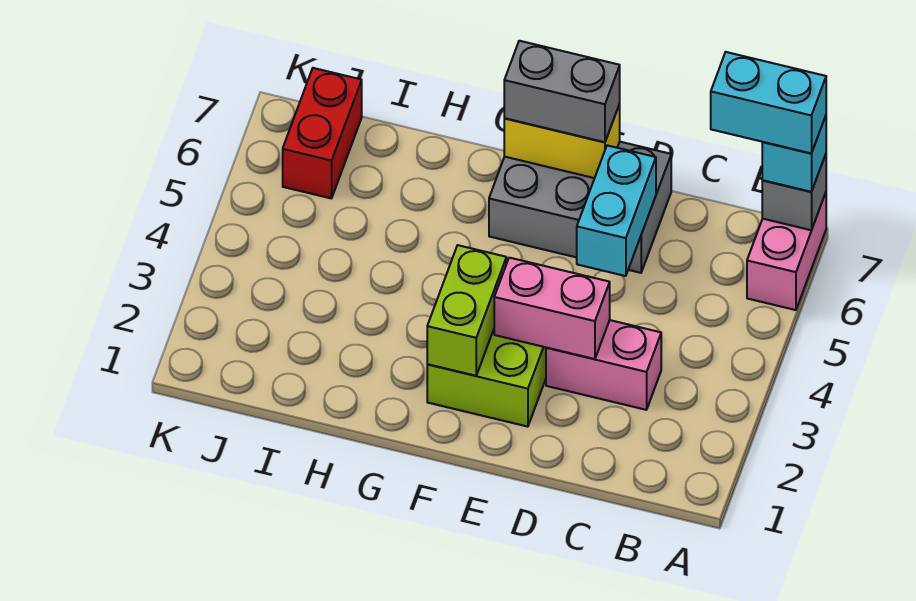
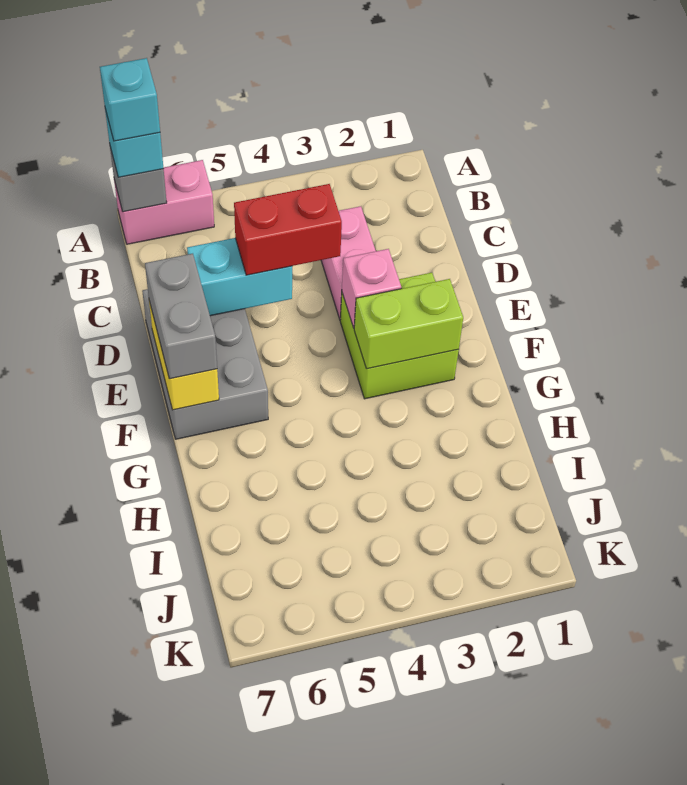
cyan 1x2 brick [711,52,826,154] -> cyan 1x1 brick [100,58,160,141]
pink 1x2 brick [494,258,610,359] -> pink 1x1 brick [342,249,401,328]
red 1x2 brick [283,68,362,198] -> red 1x2 brick moved to [234,184,342,275]

